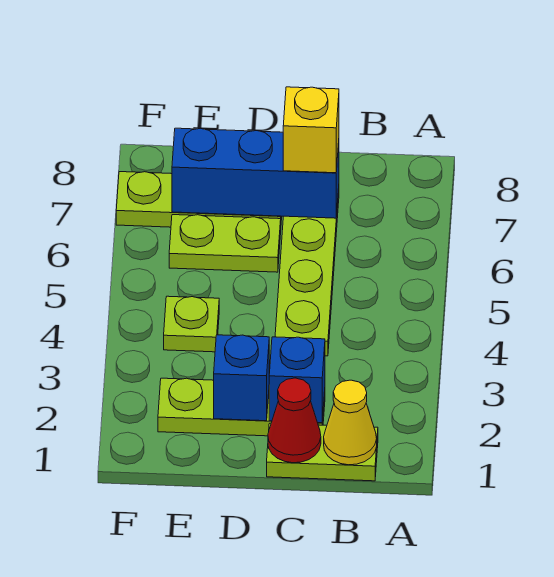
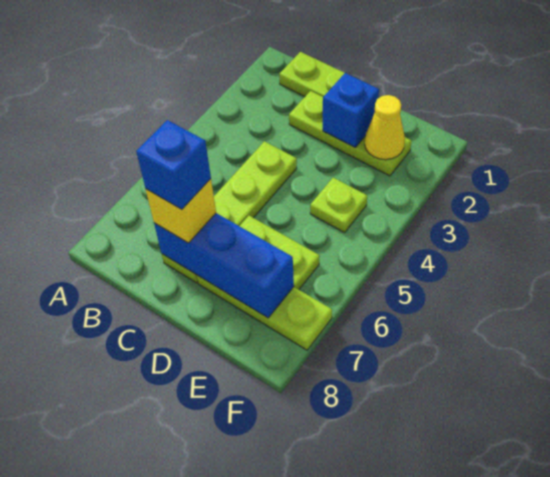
yellow 1x1 cone [324,380,377,465] -> yellow 1x1 cone moved to [365,95,405,160]
red 1x1 cone [268,378,321,463] -> none
blue 1x1 brick [269,337,325,423] -> blue 1x1 brick moved to [136,120,211,209]

